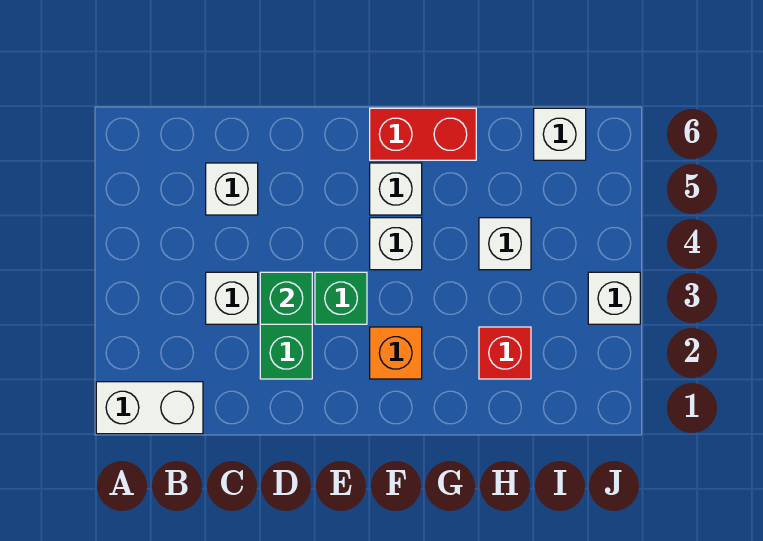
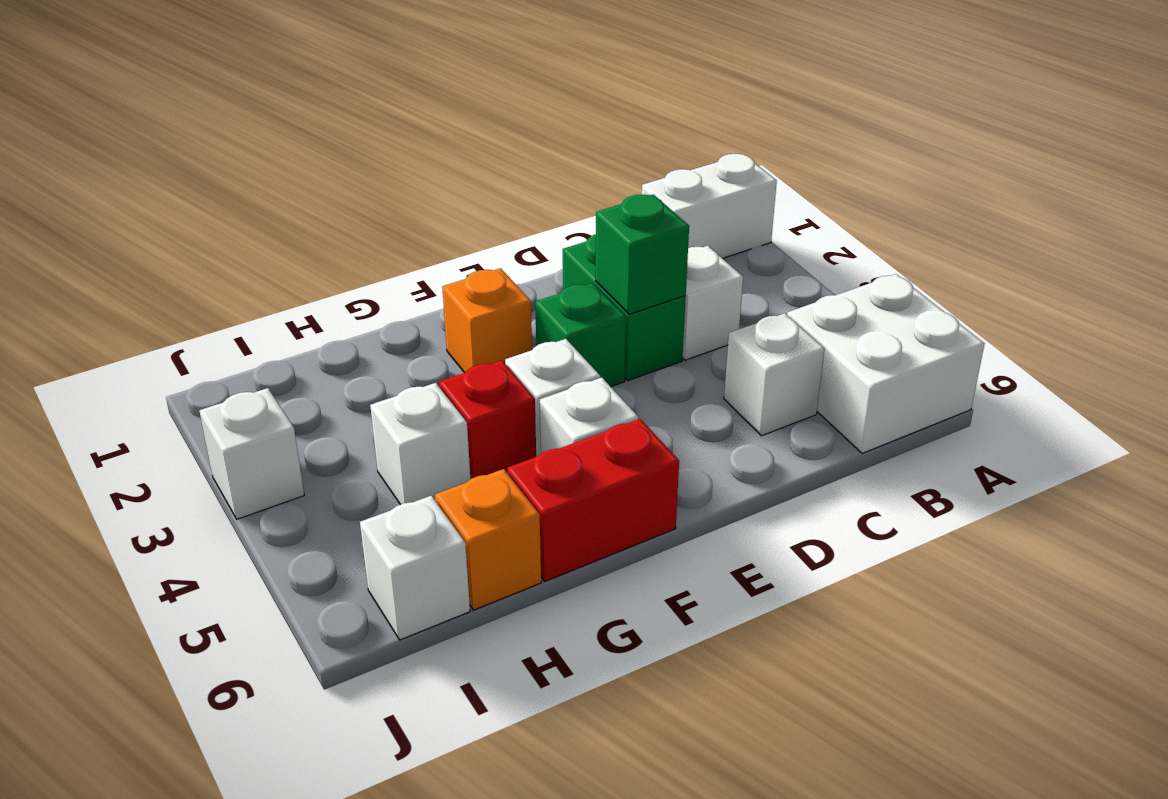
none -> white 2x2 brick [787,274,984,453]
red 1x1 brick [479,327,531,379] -> red 1x1 brick moved to [439,360,536,479]
none -> orange 1x1 brick [435,469,541,610]

